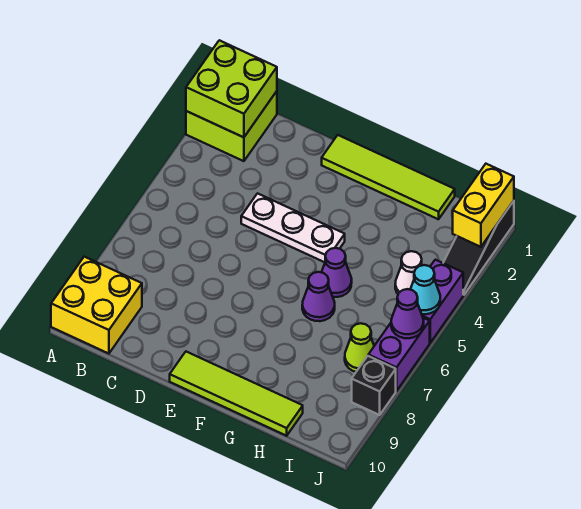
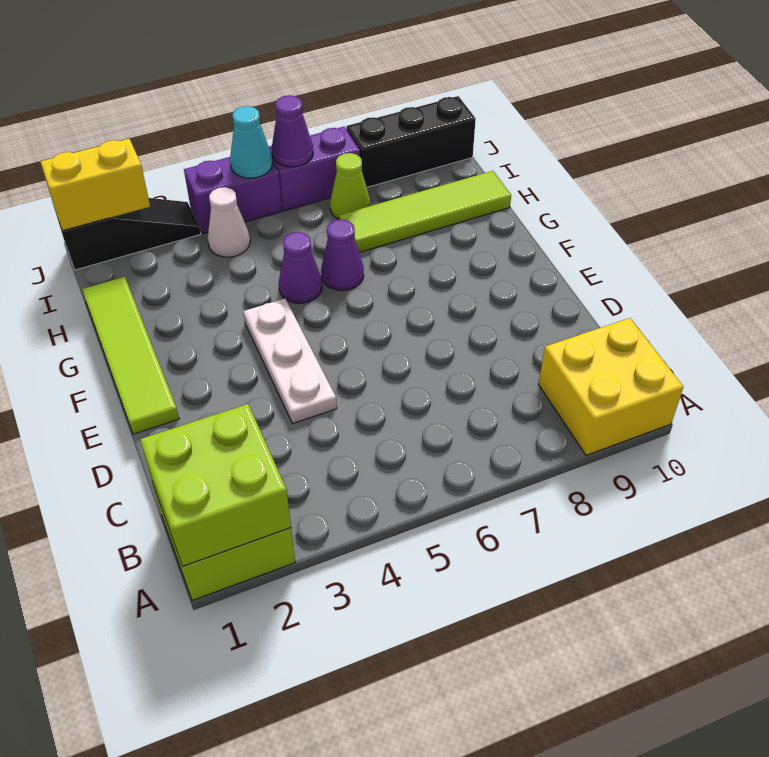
lime 1x4 tile [170,352,303,436] -> lime 1x4 tile turned to [339,171,511,252]
black 1x1 brick [352,356,396,415] -> black 1x3 brick [346,96,476,187]

